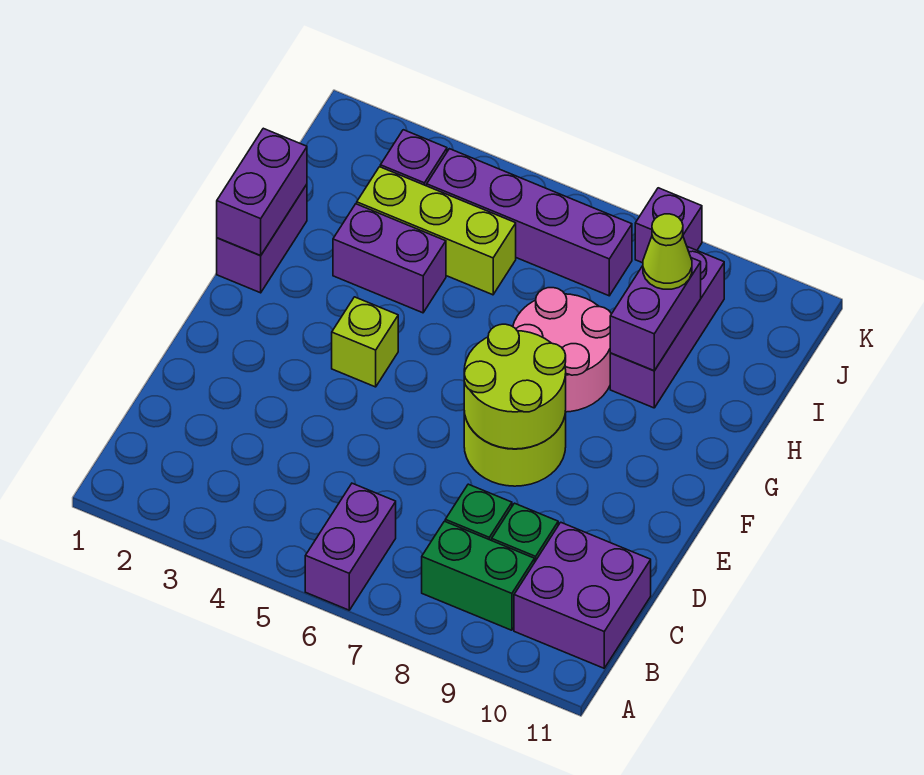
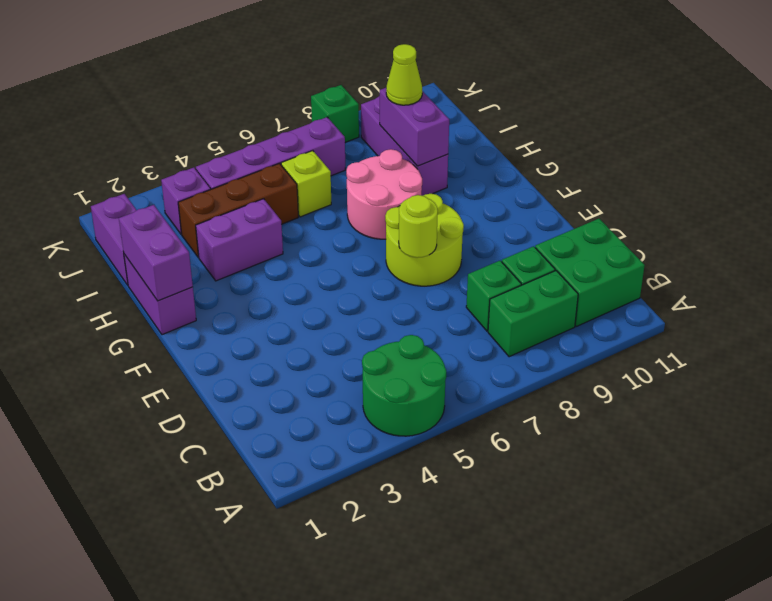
none -> green 2x2 round brick [362,335,446,436]
purple 1x2 brick [305,483,396,610] -> purple 1x2 brick moved to [91,194,137,285]
purple 2x2 brick [514,522,651,668] -> green 2x2 brick [535,219,645,326]
lime 2x2 round brick [464,324,566,449] -> lime 1x1 round brick [399,195,438,258]
lime 1x1 brick [332,297,398,387] -> lime 1x1 brick moved to [281,151,331,217]
lime 1x3 brick [357,167,516,295] -> brown 1x3 brick [178,163,298,257]
purple 1x1 brick [635,188,702,263] -> green 1x1 brick [311,85,359,142]

